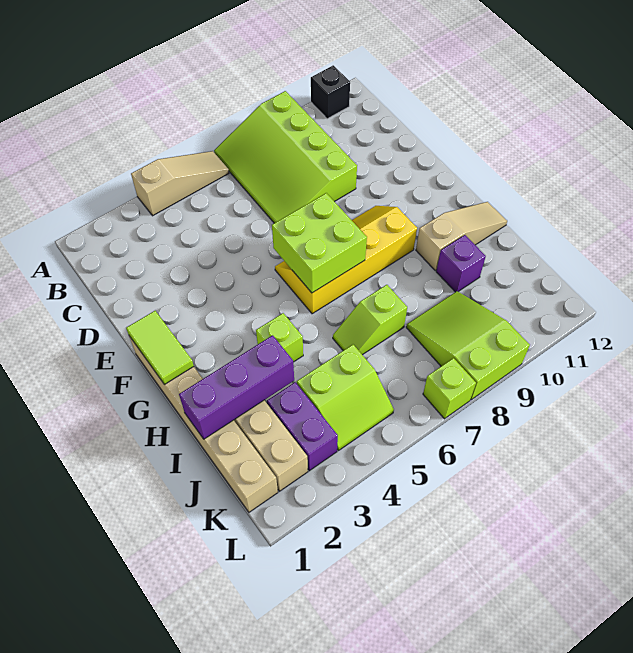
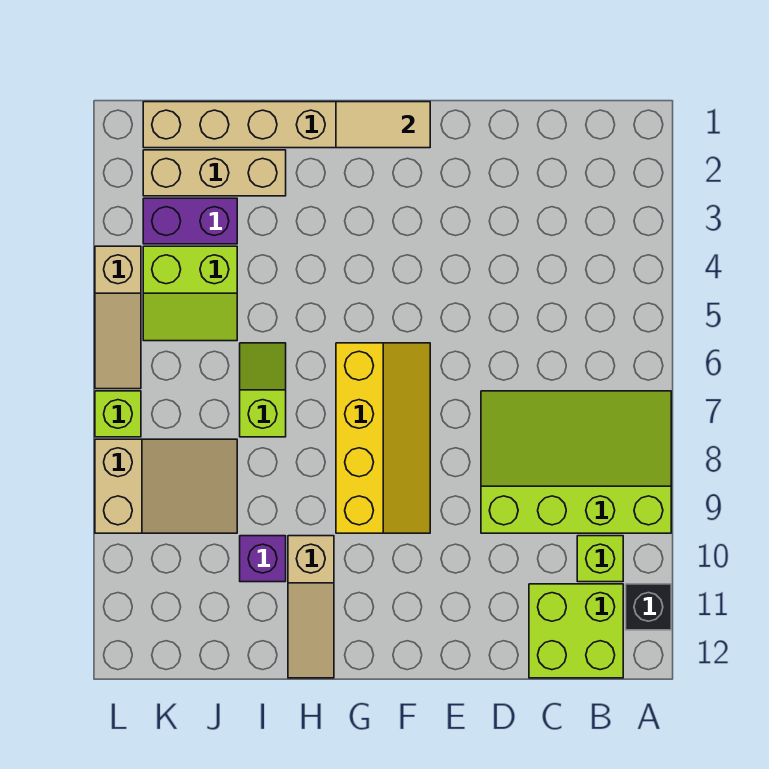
tan 1x3 slope [131,151,229,216] -> tan 1x3 slope moved to [95,246,141,389]
lime 1x2 tile [126,311,194,385] -> tan 1x2 tile [336,102,430,148]
lime 2x2 brick [272,193,367,293] -> lime 2x2 brick moved to [529,584,623,678]
lime 1x1 brick [256,313,303,362] -> lime 1x1 brick moved to [577,536,623,582]
purple 1x3 brick [179,335,294,439] -> none
lime 2x2 slope [297,345,394,451] -> lime 2x2 slope turned to [143,246,237,341]
lime 2x3 slope [406,291,530,400] -> tan 2x3 slope [95,439,237,533]

